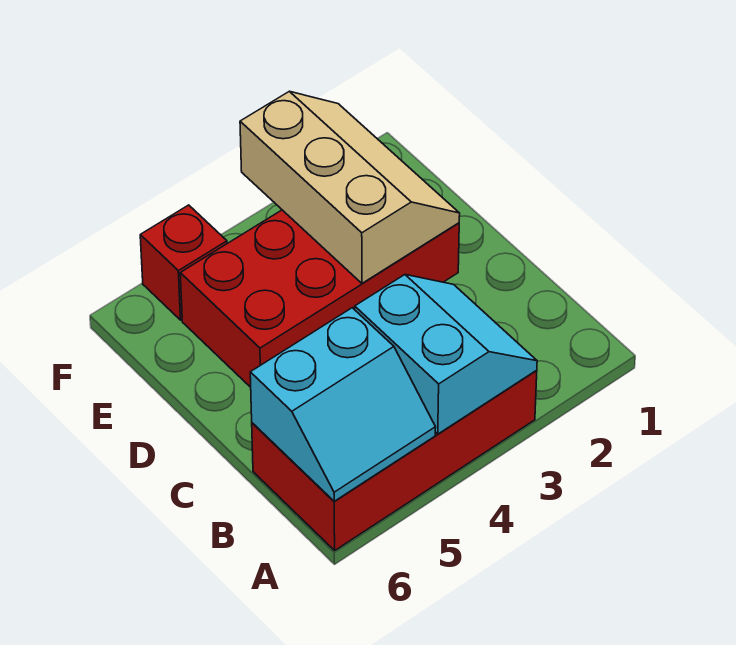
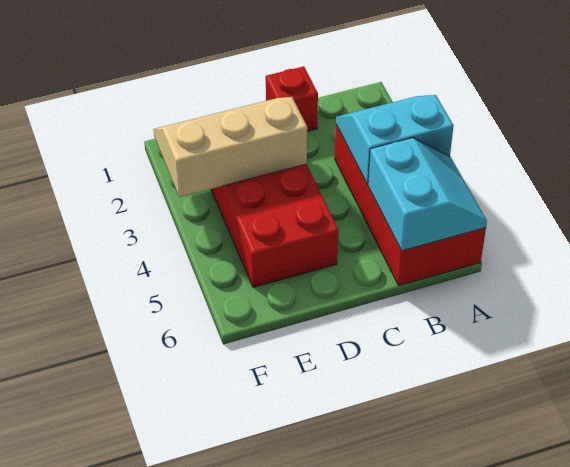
red 1x1 brick [140,205,227,320] -> red 1x1 brick moved to [266,66,318,131]

